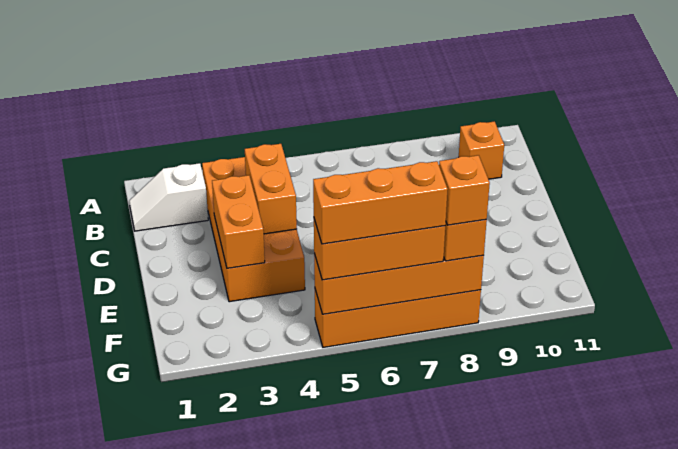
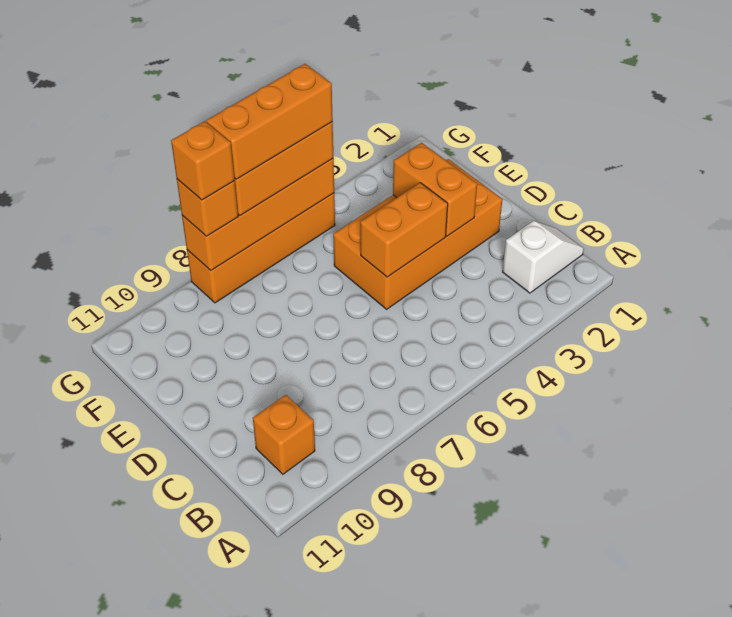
orange 2x4 brick [202,157,305,302] -> orange 2x4 brick turned to [333,159,502,309]
orange 1x2 brick [245,144,297,234] -> orange 1x2 brick turned to [360,183,448,277]

